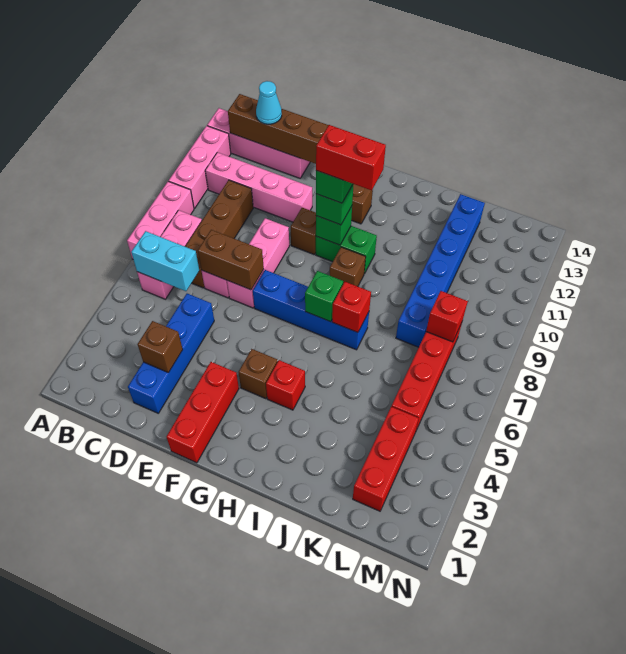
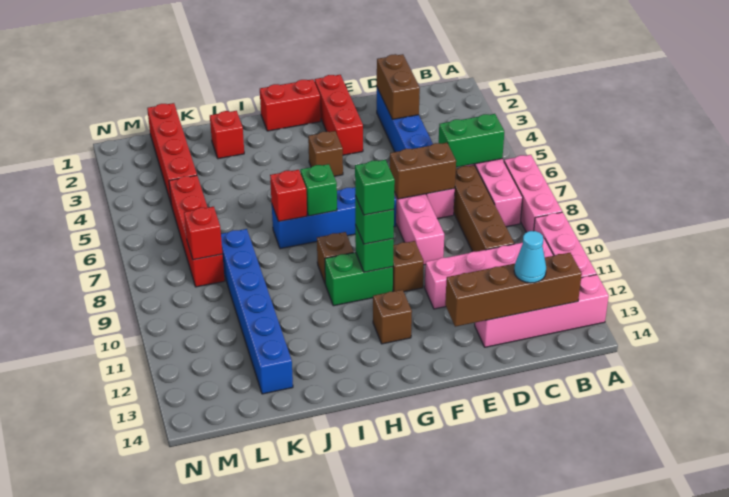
cyan 1x2 brick [131,231,199,291] -> green 1x2 brick [439,114,504,167]
brown 1x1 brick [138,321,183,373] -> brown 1x2 brick [377,54,420,119]
red 1x2 brick [316,125,386,190] -> red 1x2 brick moved to [260,79,321,131]
red 1x1 brick [266,360,305,410] -> red 1x1 brick moved to [210,111,244,159]
red 1x3 brick [353,407,419,511] -> red 1x4 brick [147,103,197,205]

